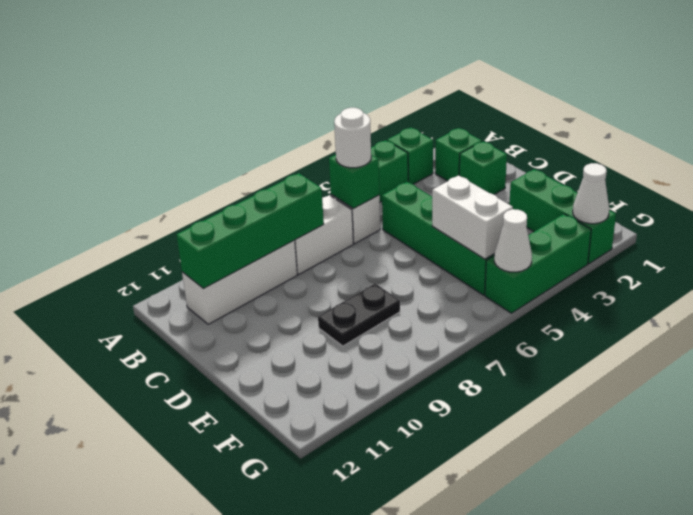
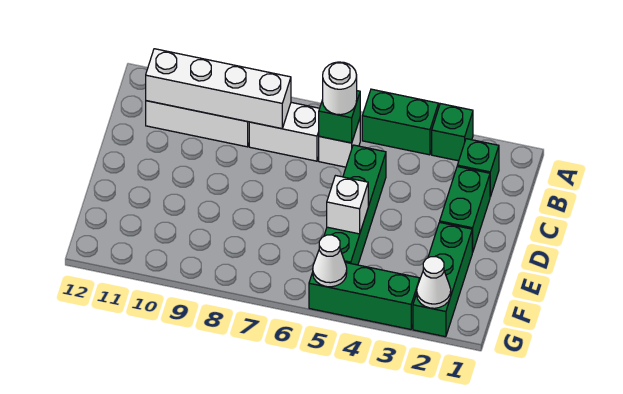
green 1x4 brick [177,173,324,289] -> white 1x4 brick [146,49,291,129]
green 1x1 brick [459,141,507,195] -> green 1x2 brick [440,167,490,253]
white 1x2 brick [432,175,513,259] -> white 1x1 brick [327,176,368,234]
black 1x2 plate [318,283,400,346] -> none

